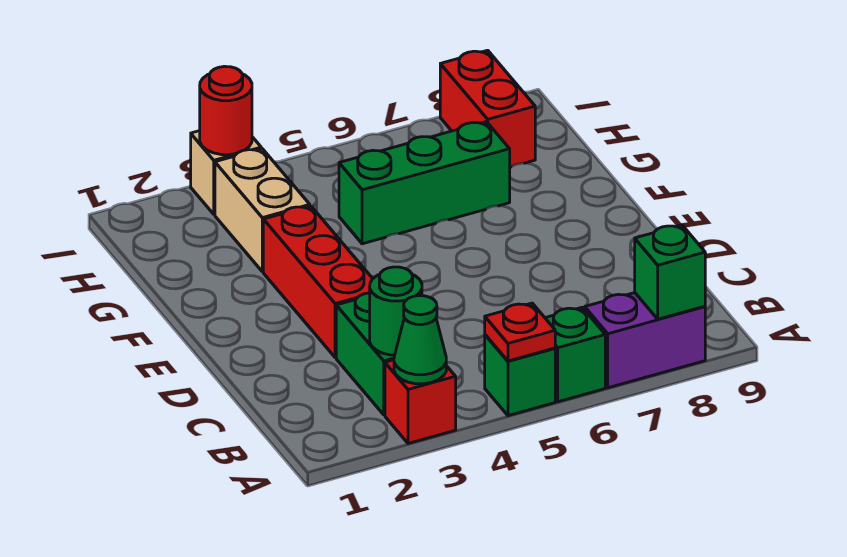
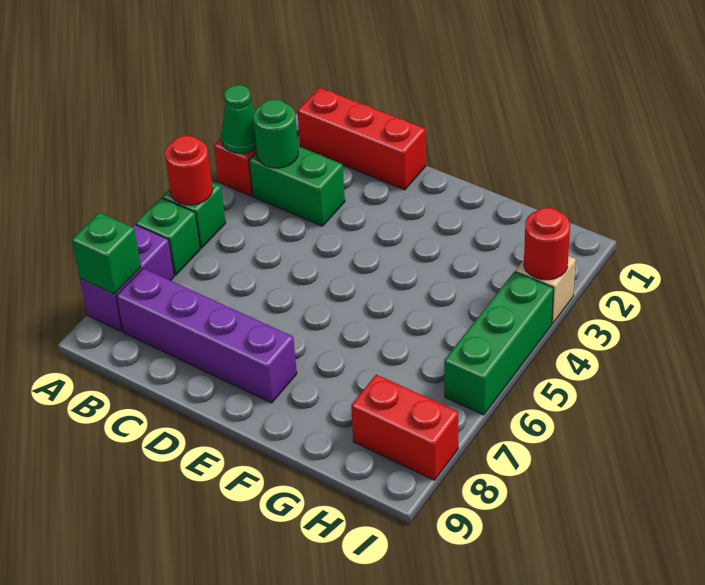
red 1x1 plate [485,303,555,361] -> red 1x1 round brick [165,135,213,205]
none -> purple 1x4 brick [116,268,297,403]
red 1x3 brick [263,206,373,358] -> red 1x3 brick moved to [297,88,426,190]
tan 1x2 brick [215,149,310,272] -> none
green 1x3 brick [339,122,510,244] -> green 1x3 brick moved to [444,272,554,415]

